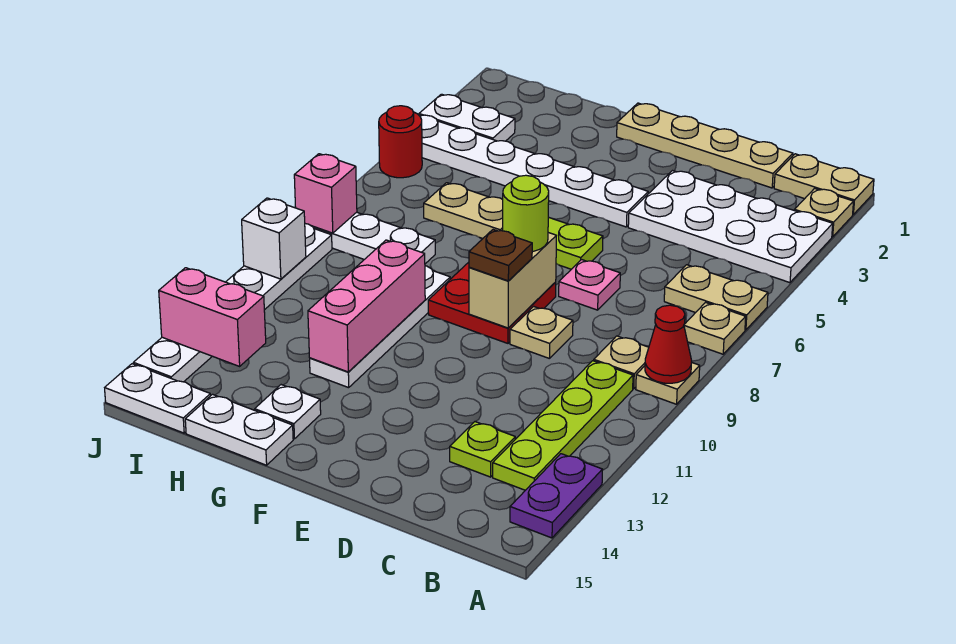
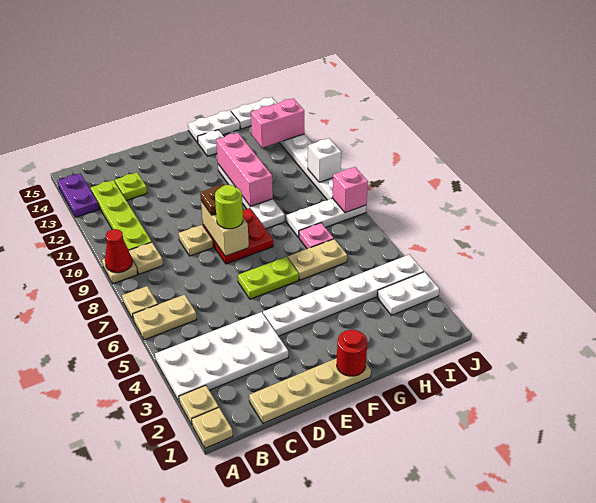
tan 1x2 plate [774,154,874,214] -> tan 1x1 plate [192,408,233,448]
pink 1x1 plate [559,260,620,310] -> pink 1x1 plate moved to [299,223,334,249]
red 1x1 round brick [379,106,422,178] -> red 1x1 round brick moved to [337,330,367,376]

